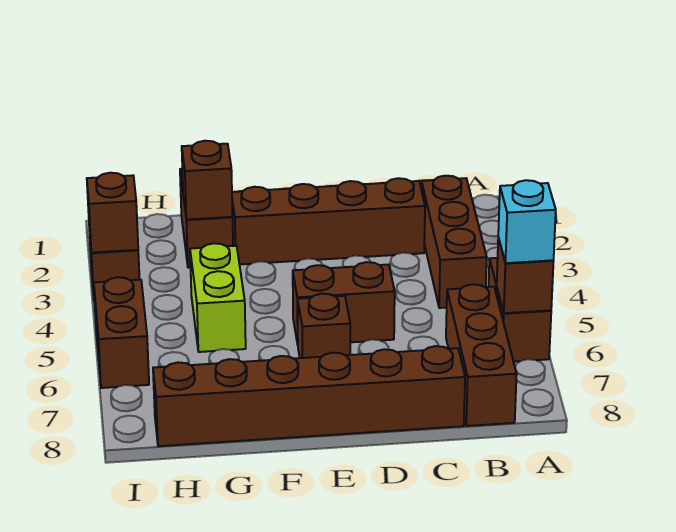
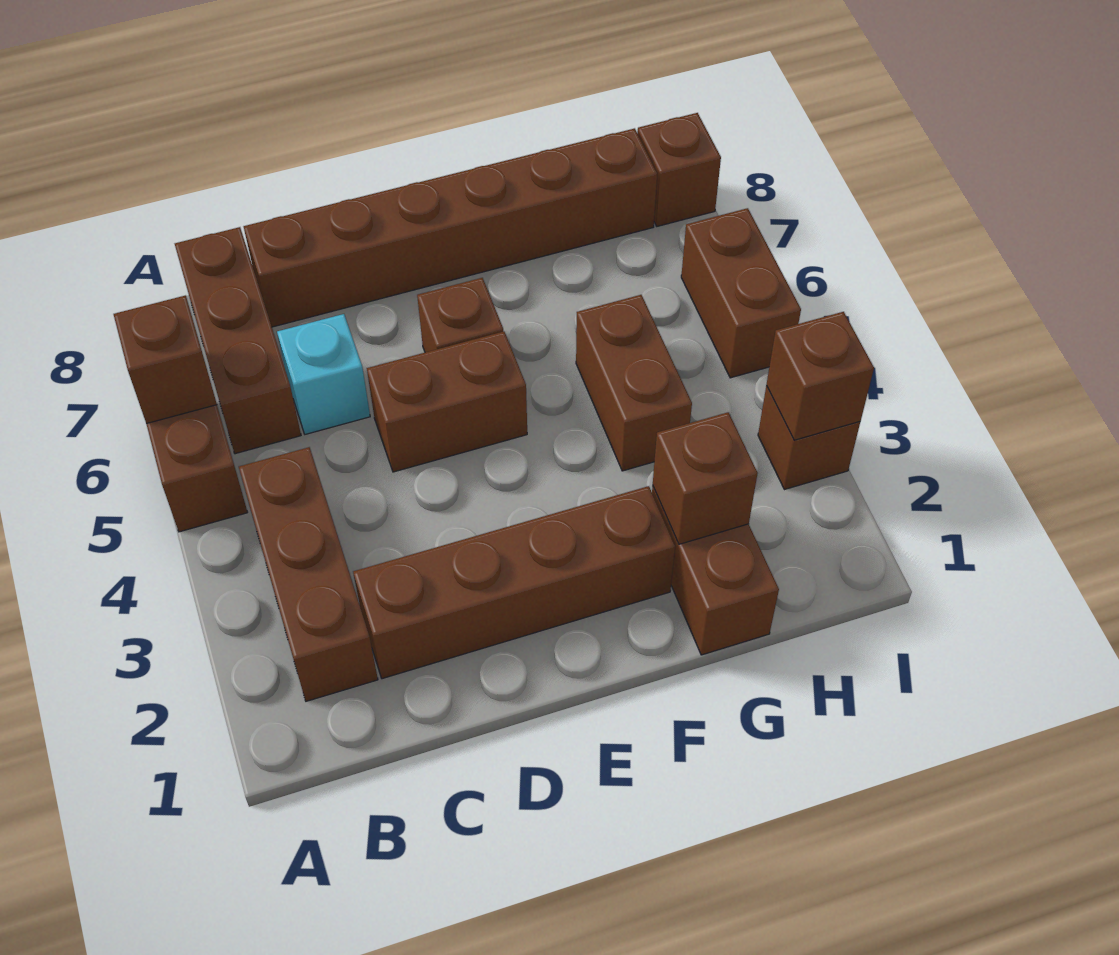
cyan 1x1 brick [498,180,556,263] -> cyan 1x1 brick moved to [277,314,370,434]
lime 1x2 brick [190,243,246,352] -> brown 1x2 brick [576,295,692,471]
none -> brown 1x1 brick [638,113,721,226]

